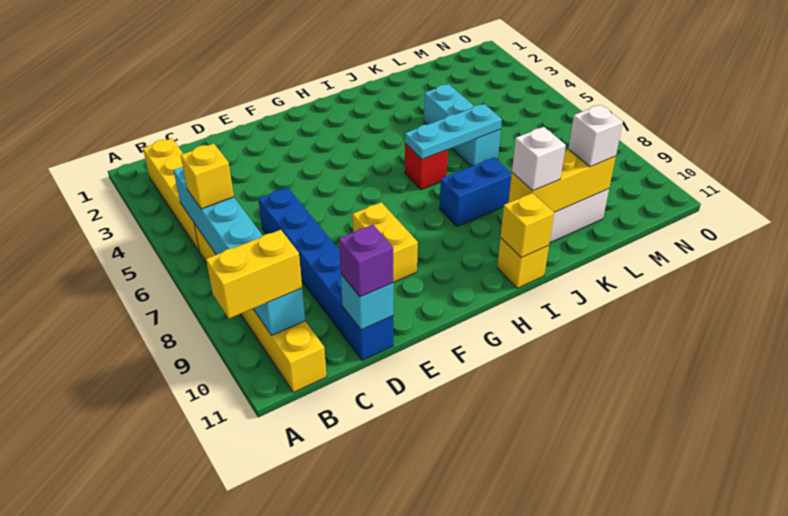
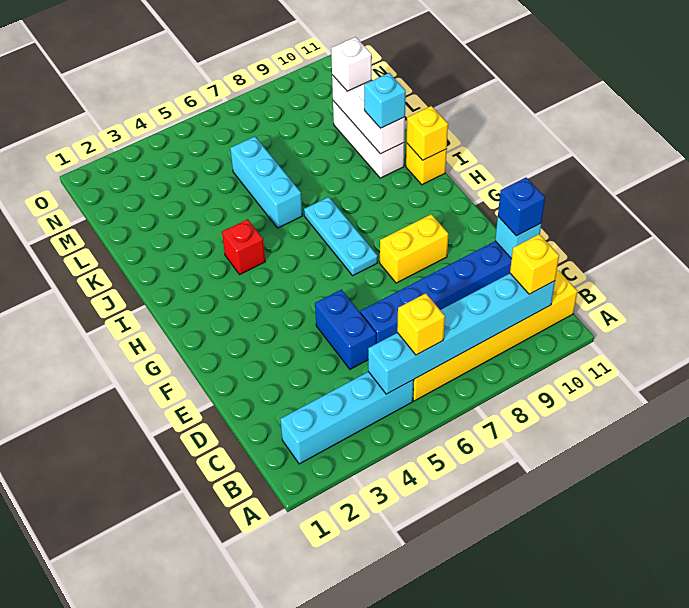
yellow 1x2 brick [206,230,302,318] -> yellow 1x1 brick [510,234,559,294]
yellow 1x4 brick [143,138,200,252] -> cyan 1x4 brick [280,372,414,464]
purple 1x1 brick [339,225,393,297] -> blue 1x1 brick [498,178,545,236]
red 1x1 brick [405,144,448,190] -> red 1x1 brick moved to [222,219,265,274]
cyan 1x3 plate [405,104,502,159] -> cyan 1x3 plate moved to [304,197,378,276]
blue 1x2 brick [439,157,512,227] -> blue 1x2 brick moved to [315,290,376,369]
yellow 1x3 brick [509,149,616,212] -> white 1x3 brick [332,75,405,154]
white 1x1 brick [512,127,566,191] -> cyan 1x1 brick [364,73,406,128]
cyan 1x3 brick [424,84,501,166] -> cyan 1x3 brick turned to [230,137,302,228]

